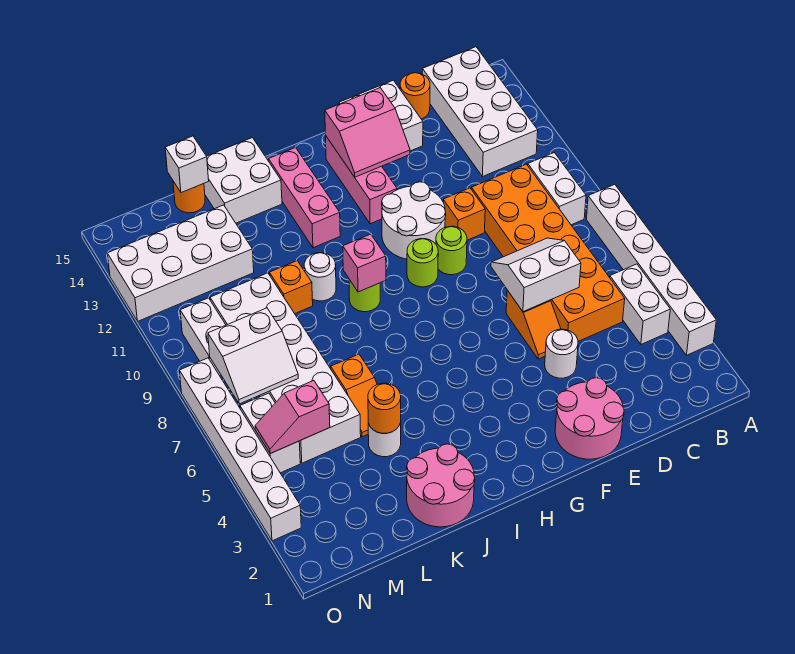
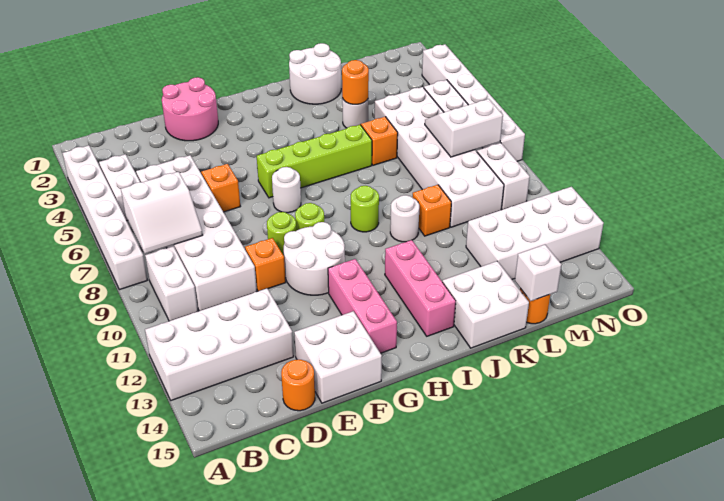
white 2x4 brick [422,47,538,177] -> white 2x4 brick turned to [145,288,294,400]
orange 2x6 brick [472,164,625,341] -> white 2x6 brick [136,155,257,311]
white 2x2 slope [491,238,581,312] -> white 2x2 slope moved to [121,172,203,254]
white 1x1 round brick [545,329,578,378] -> white 1x1 round brick moved to [272,167,301,213]
pink 2x2 slope [325,88,410,177] -> none
none -> lime 1x4 brick [257,125,372,198]
pink 1x1 brick [343,234,386,292] -> none
pink 2x2 round brick [407,444,475,527] -> white 2x2 round brick [289,43,341,104]
pink 1x2 slope [255,381,330,454] -> none

